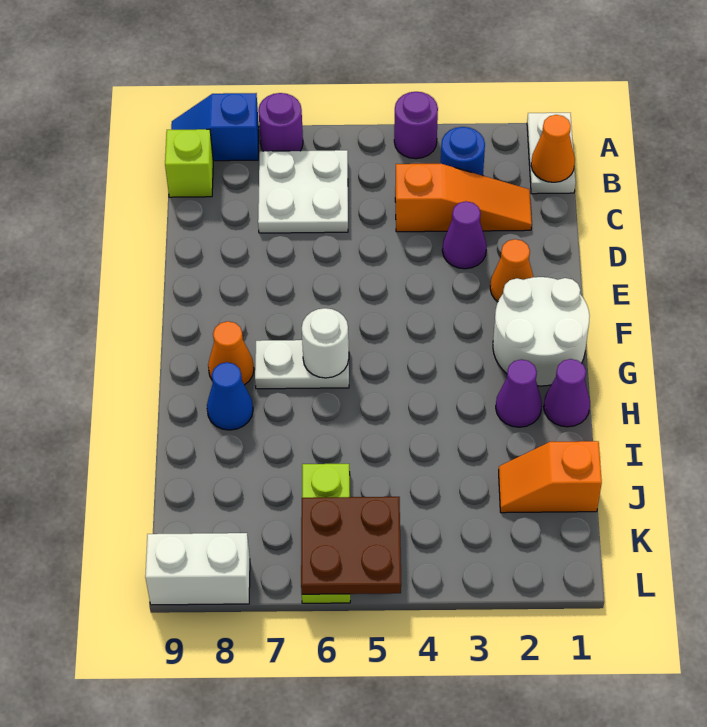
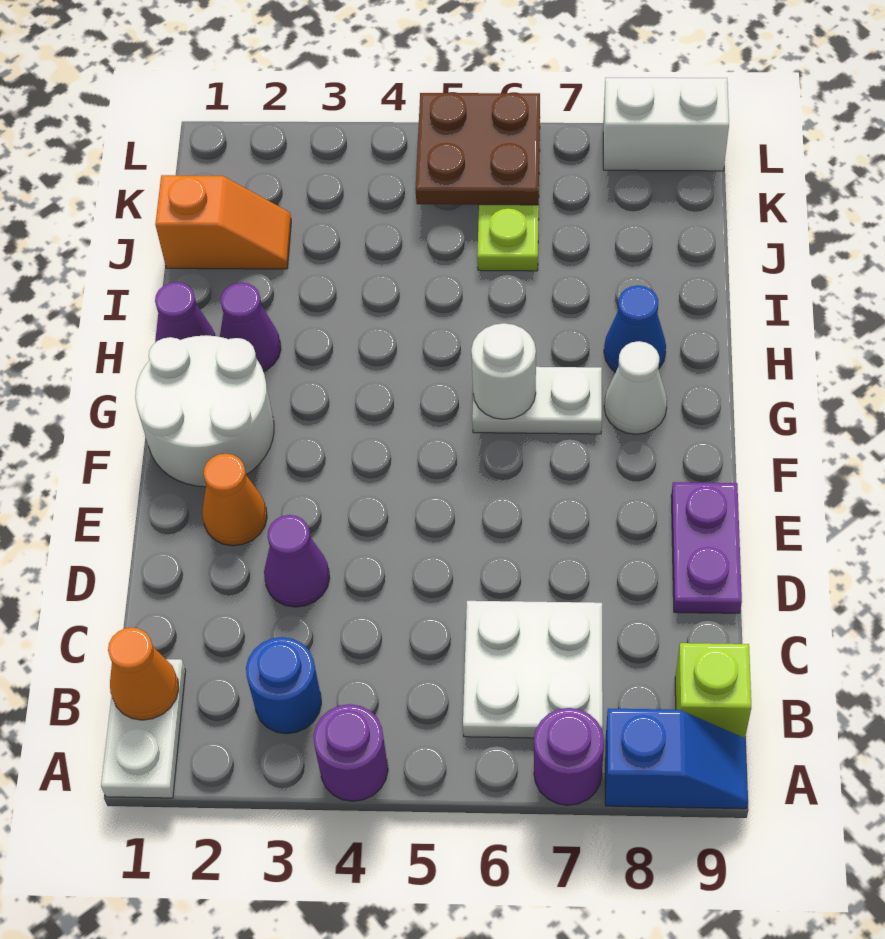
orange 1x3 slope [395,164,532,232] -> none
none -> purple 1x2 plate [671,482,742,613]
orange 1x1 cone [208,321,254,385] -> white 1x1 cone [604,341,667,434]

